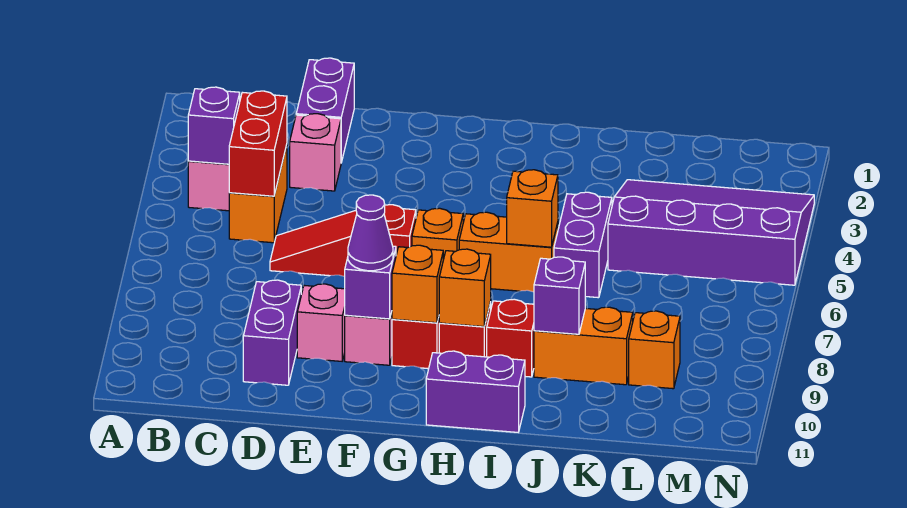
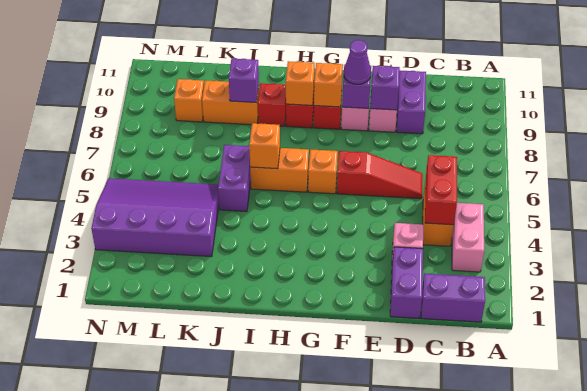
purple 1x1 brick [188,87,240,164] -> purple 1x1 brick moved to [370,66,400,110]
purple 1x2 brick [426,351,525,432] -> purple 1x2 brick moved to [421,274,485,322]
purple 3x4 slope [608,180,814,285] -> purple 3x4 slope turned to [91,178,219,257]

